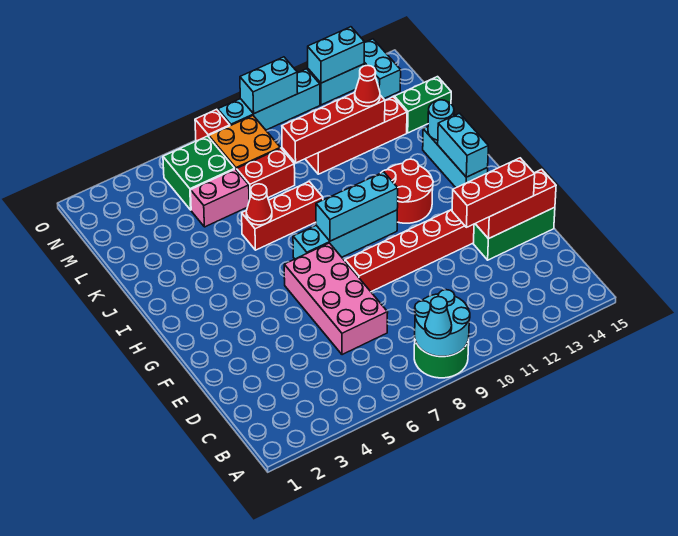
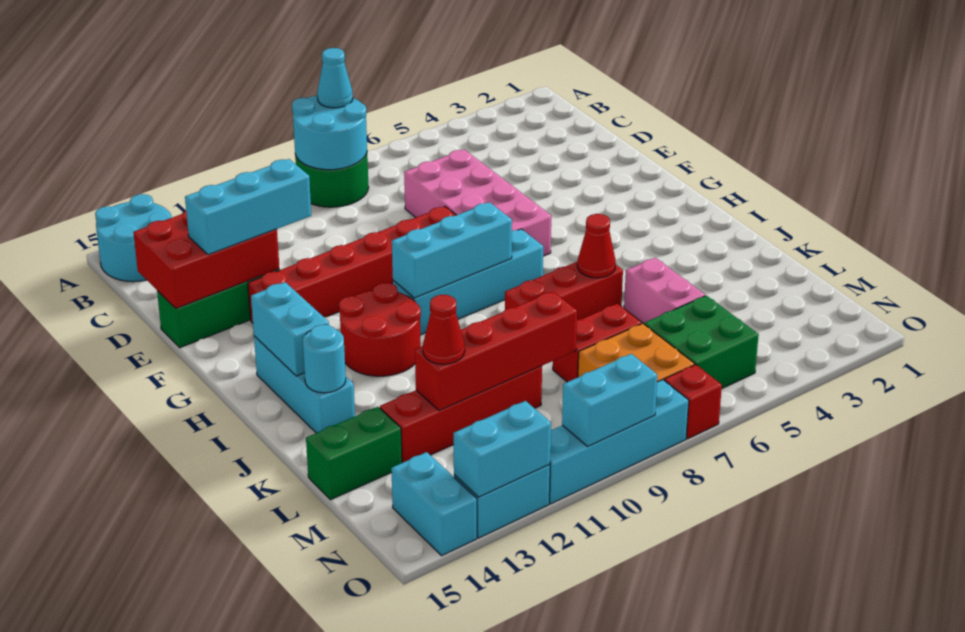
none -> cyan 2x2 round brick [95,194,172,282]
red 1x3 brick [452,158,535,227] -> cyan 1x3 brick [185,159,311,255]
red 1x3 brick [475,169,556,239] -> red 2x3 brick [133,211,280,308]
pink 1x2 brick [191,169,249,227] -> pink 1x2 brick turned to [624,258,705,324]

